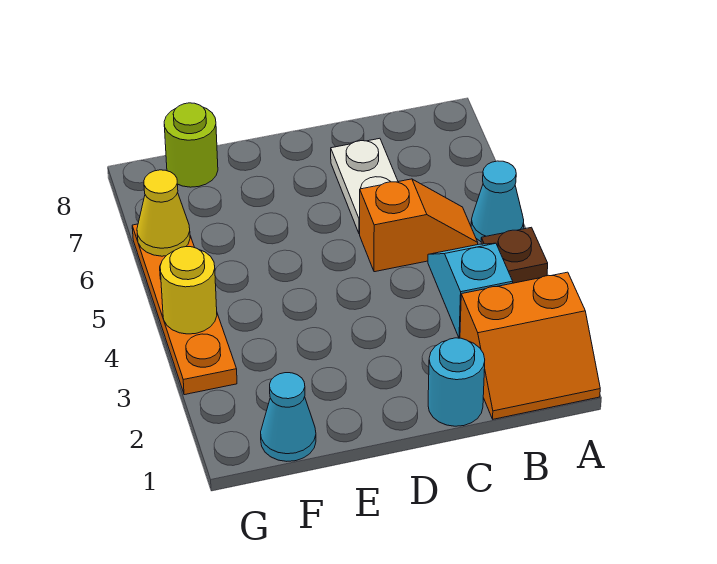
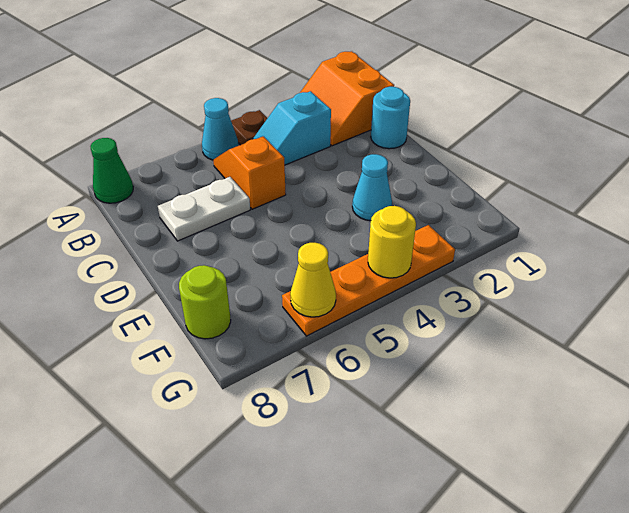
orange 2x2 slope [460,272,600,419] -> orange 2x2 slope turned to [300,51,394,146]
none -> green 1x1 cone [90,138,133,203]
cyan 1x1 cone [261,373,316,461] -> cyan 1x1 cone moved to [352,154,392,221]

